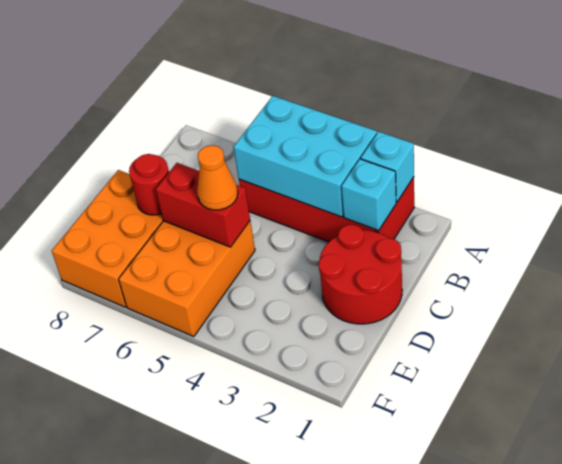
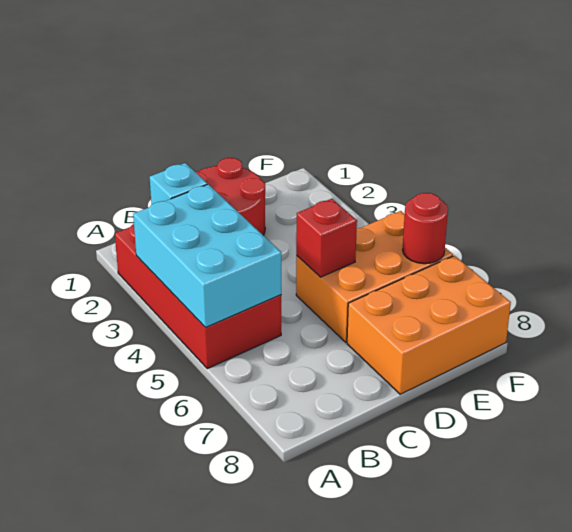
cyan 1x1 brick [361,132,414,202] -> none
red 1x2 brick [156,163,250,247] -> red 1x1 brick [296,199,357,277]
orange 1x1 cone [197,145,238,210] -> none
red 1x1 round brick [129,154,169,215] -> red 1x1 round brick moved to [403,193,448,264]

